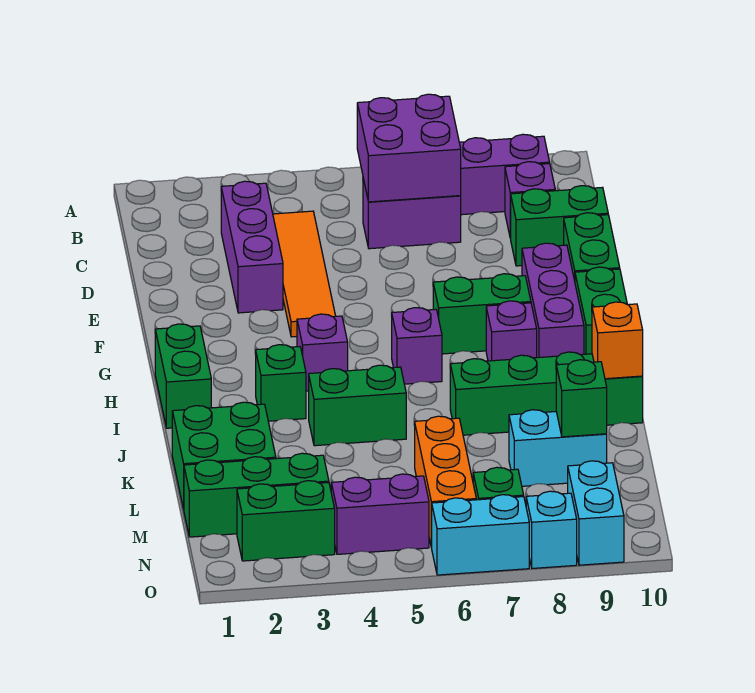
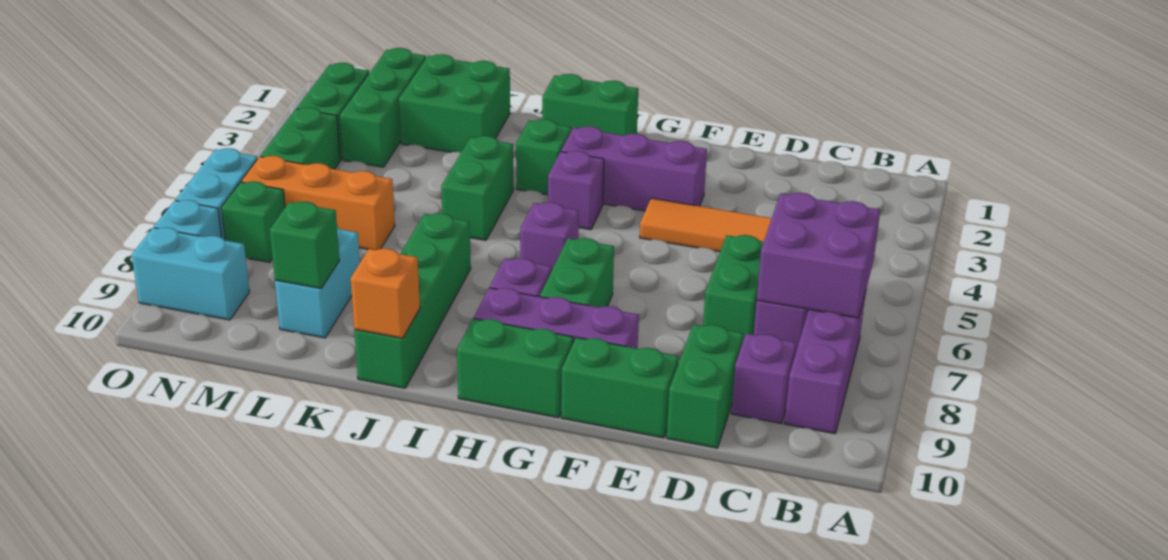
purple 1x3 brick [221,181,283,313] -> purple 1x3 brick moved to [561,126,707,211]
none -> green 1x2 brick [703,235,764,343]
purple 1x2 brick [331,474,429,554] -> green 1x2 brick [261,107,340,169]

